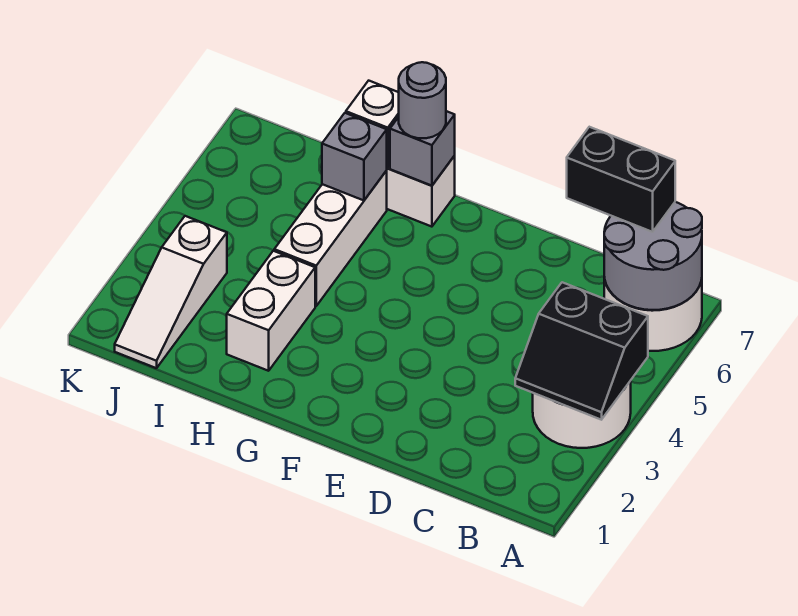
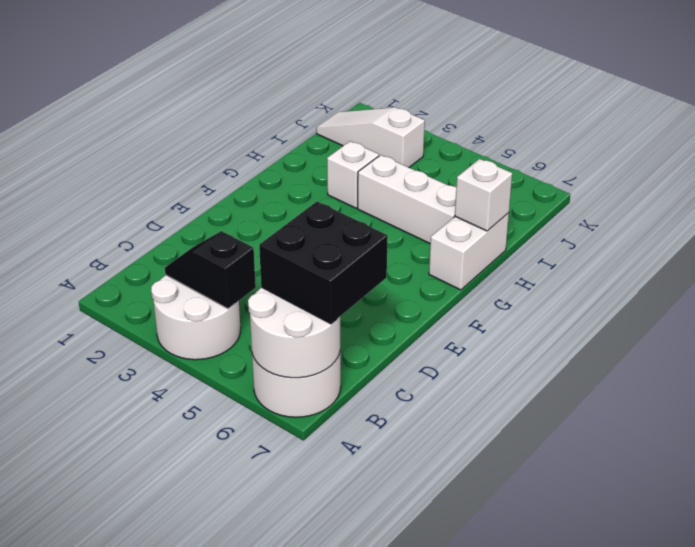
black 2x2 slope [515,282,648,420] -> black 1x2 slope [165,231,256,309]
grey 2x2 round brick [604,202,702,310] -> white 2x2 round brick [248,287,340,378]
black 1x2 brick [567,127,675,232] -> black 2x2 brick [259,201,388,324]
grey 1x1 brick [390,111,455,186] -> none
grey 1x1 round brick [399,62,446,138] -> none
white 1x2 brick [227,251,315,371] -> white 1x1 brick [327,141,379,208]
grey 1x1 brick [322,113,387,200] -> none

